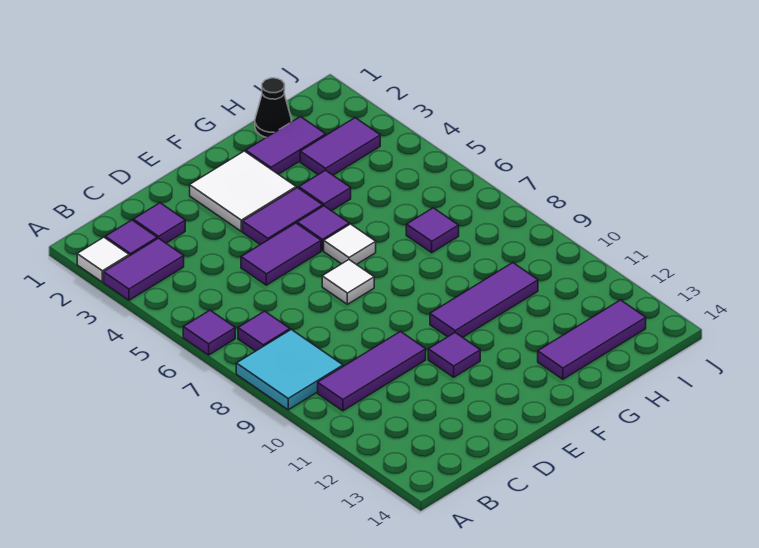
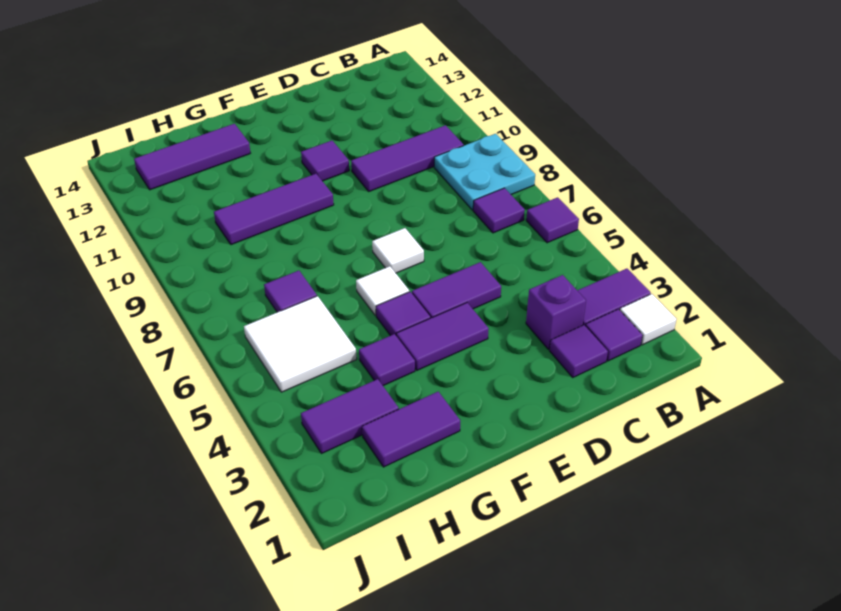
cyan 2x2 tile [236,329,343,410] -> cyan 2x2 plate [434,134,535,210]
none -> purple 1x1 brick [526,275,586,349]
white 2x2 tile [190,151,296,231] -> white 2x2 tile moved to [244,296,357,392]
black 1x1 cone [255,78,292,137] -> none

